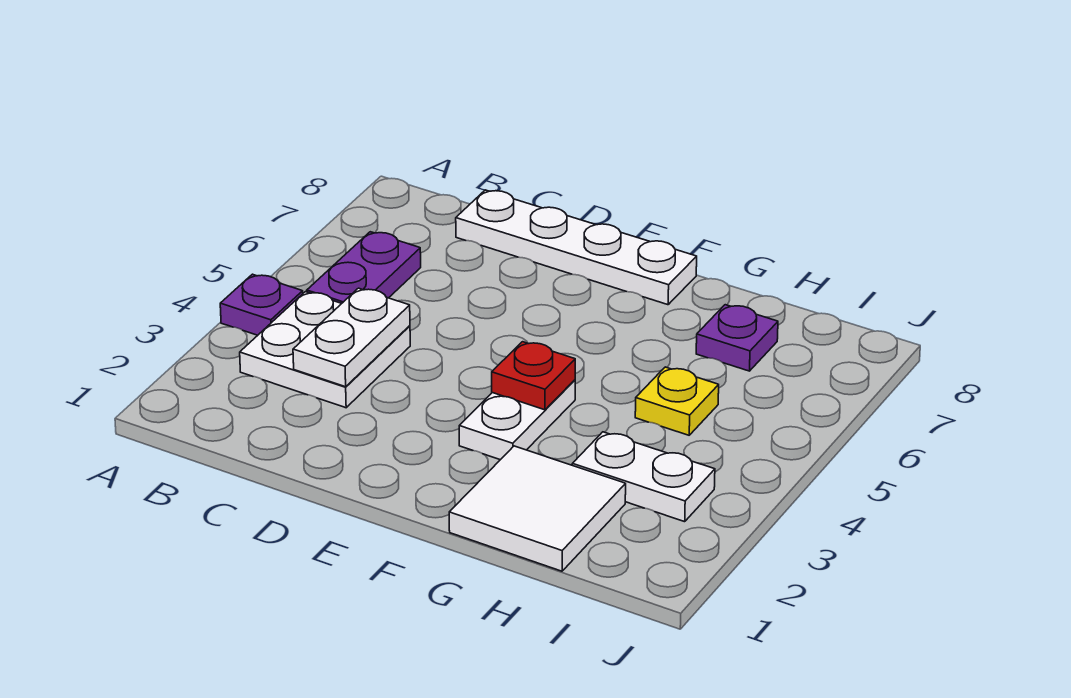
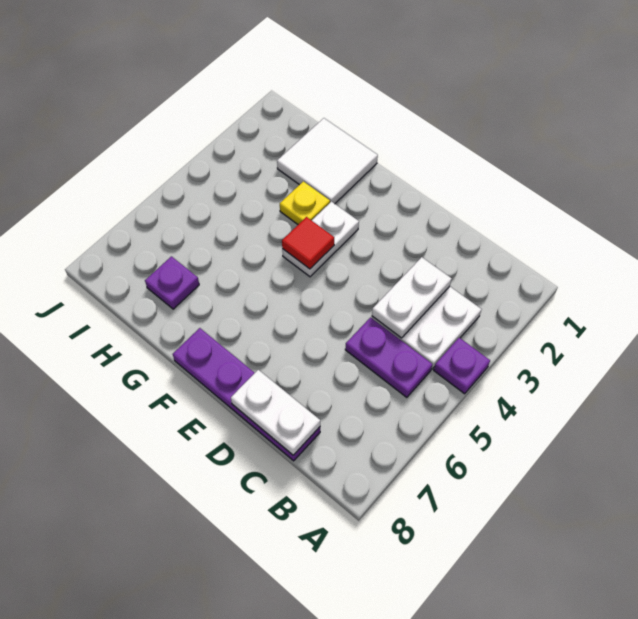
purple 1x2 plate [307,232,421,303] -> purple 1x2 plate turned to [345,317,432,397]
white 1x4 plate [456,190,697,305] -> purple 1x4 plate [173,328,320,461]
red 1x1 plate [492,342,575,410] -> red 1x1 tile [282,217,334,269]
white 1x2 plate [572,432,715,522] -> white 1x2 plate moved to [231,370,320,455]
yellow 1x1 plate [635,367,719,435] -> yellow 1x1 plate moved to [280,181,330,224]

